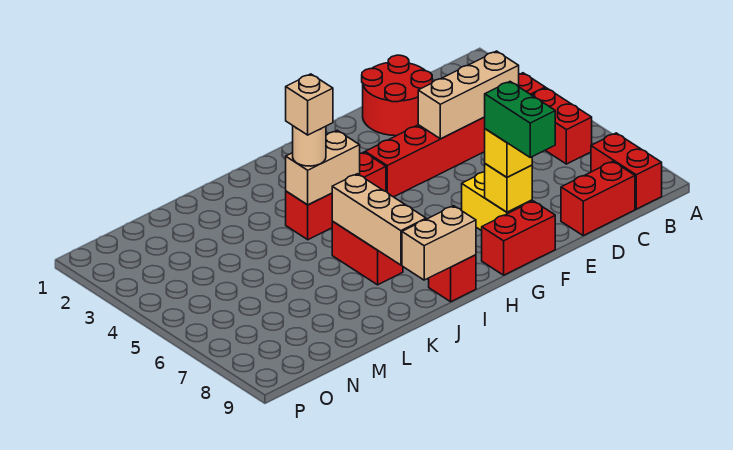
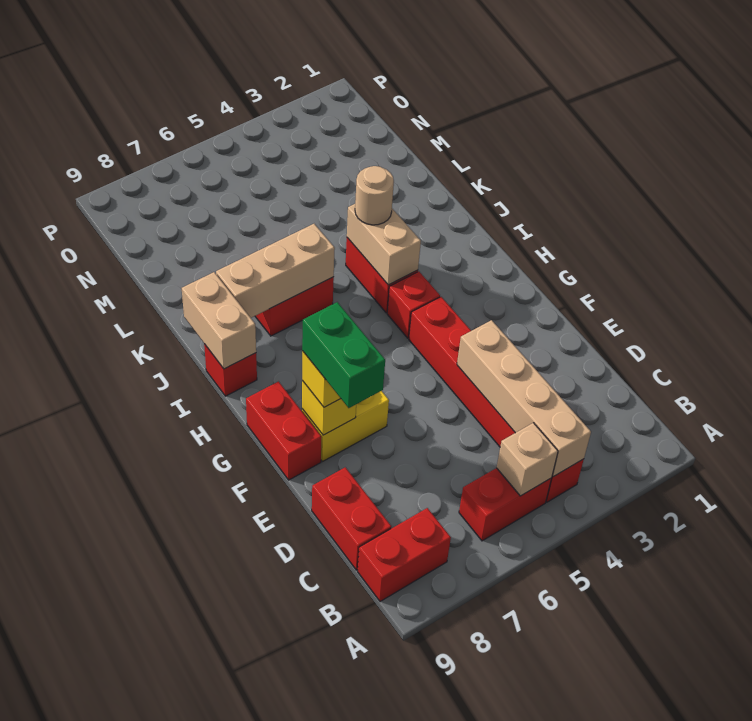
tan 1x3 brick [418,51,519,139] -> tan 1x4 brick [457,320,591,477]
red 2x2 round brick [362,55,432,136] -> none
green 1x2 brick [485,82,555,157] -> green 1x2 brick turned to [302,302,385,408]
tan 1x1 brick [286,74,333,135] -> tan 1x1 brick moved to [496,423,558,496]

